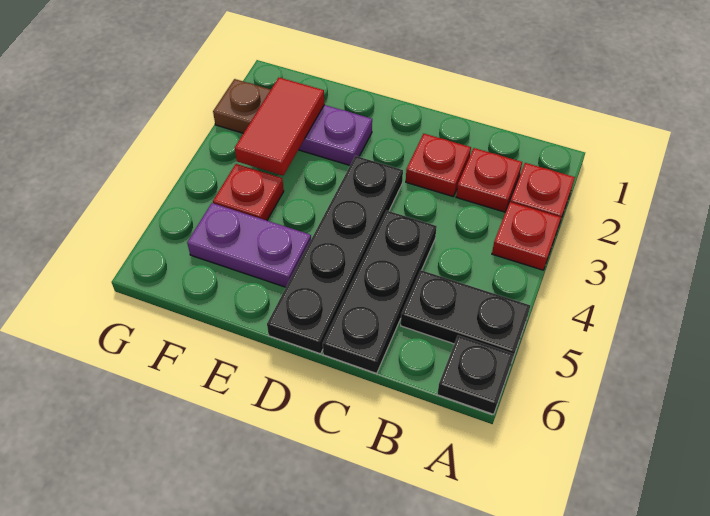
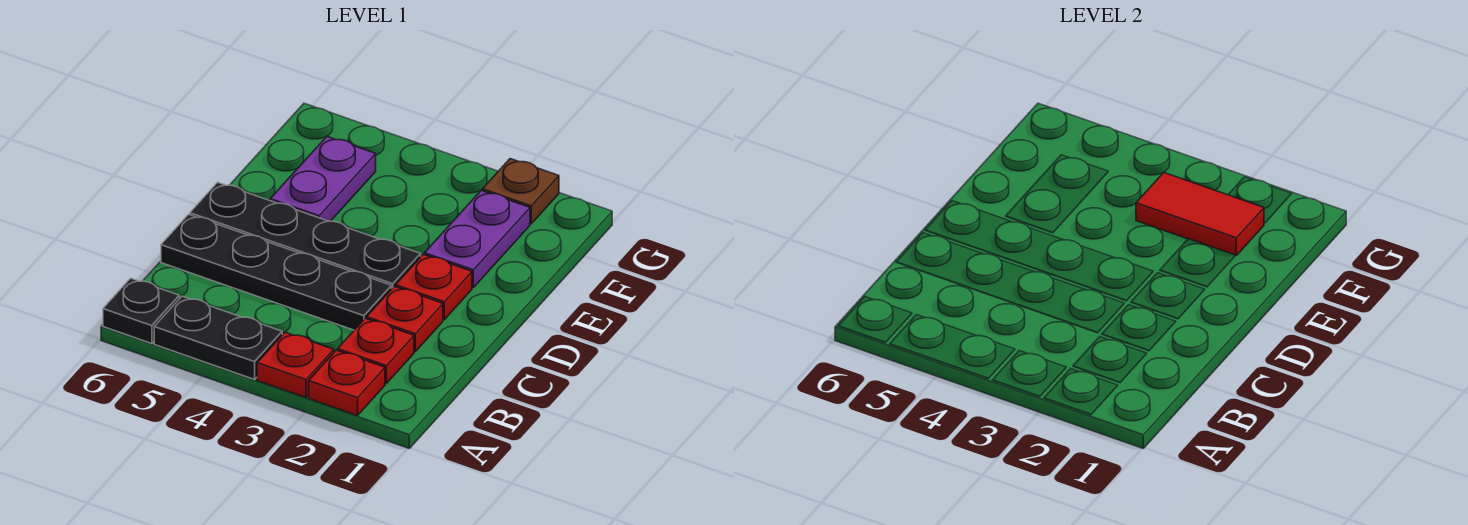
black 1x2 plate [401,270,530,357] -> black 1x2 plate turned to [154,296,282,379]
black 1x3 plate [323,211,437,373] -> black 1x4 plate [161,214,392,330]
red 1x1 plate [213,164,284,220] -> red 1x1 plate moved to [396,254,472,319]

